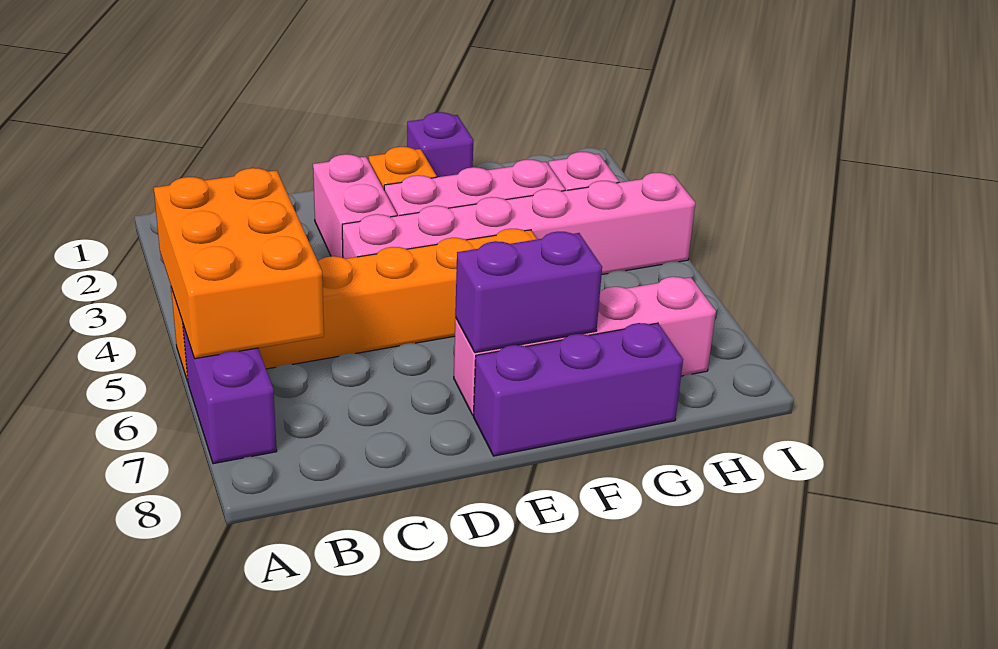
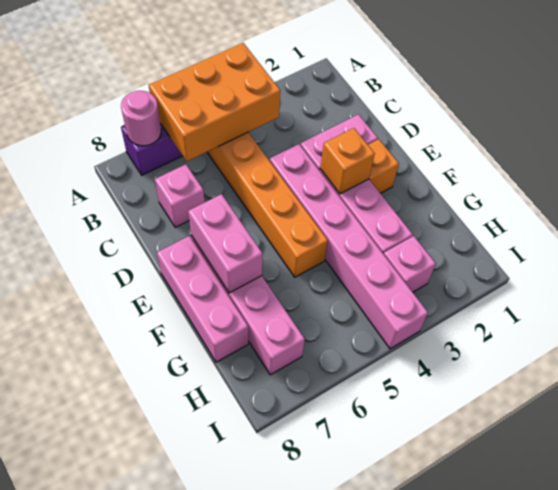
none -> pink 1x1 round brick [121,91,161,146]
none -> pink 1x1 brick [155,164,204,227]
none -> orange 1x1 brick [320,128,375,194]
purple 1x2 brick [455,232,602,353] -> pink 1x2 brick [188,194,262,293]
purple 1x3 brick [473,323,683,456] -> pink 1x3 brick [157,236,248,362]
purple 1x1 brick [407,112,473,177] -> none

